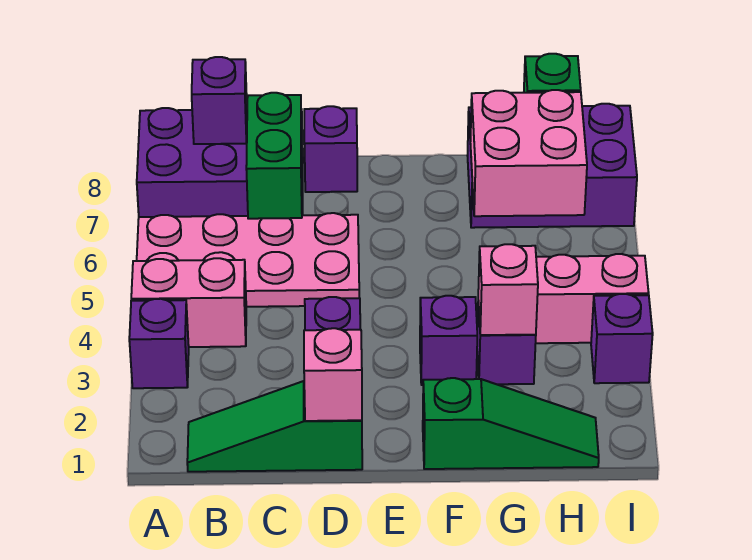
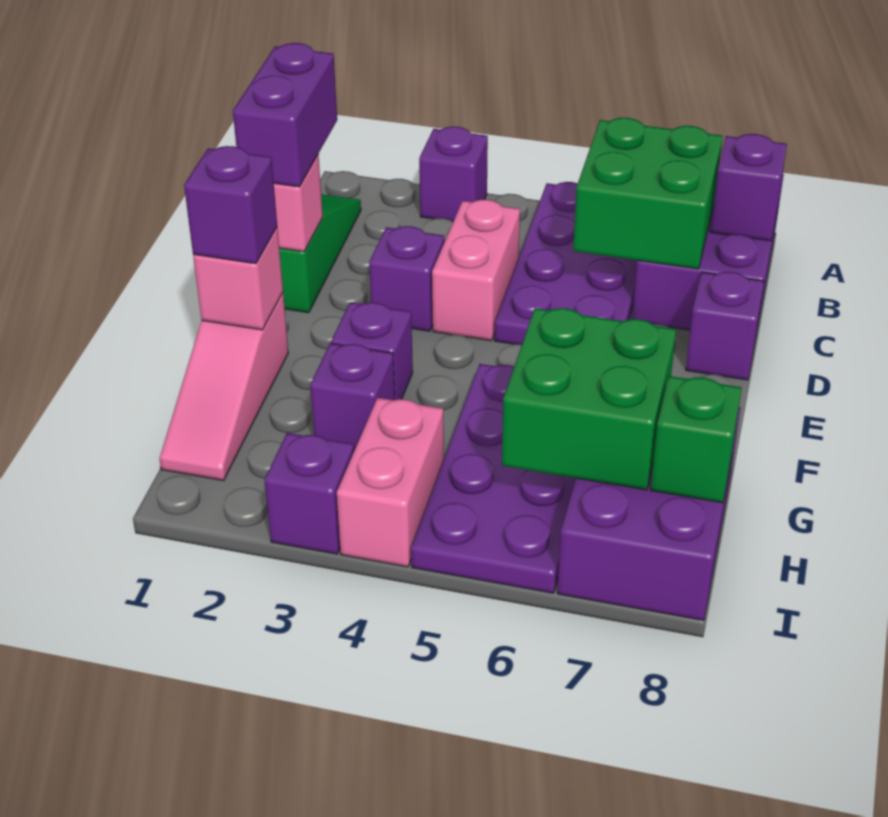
pink 1x2 brick [131,258,246,347] -> pink 1x2 brick moved to [432,200,520,341]
pink 2x4 plate [137,213,359,307] -> purple 2x4 plate [495,182,637,345]
none -> purple 1x2 brick [233,43,337,187]
green 1x2 brick [246,93,302,219] -> green 2x2 brick [573,118,723,269]
green 1x3 slope [423,378,599,469] -> pink 1x3 slope [160,293,288,481]
none -> purple 1x1 brick [184,146,277,264]
none -> purple 2x4 plate [411,364,576,593]
pink 1x1 brick [478,244,538,335] -> pink 1x1 brick moved to [193,227,283,330]
pink 2x2 brick [470,90,587,216] -> green 2x2 brick [502,308,676,490]

